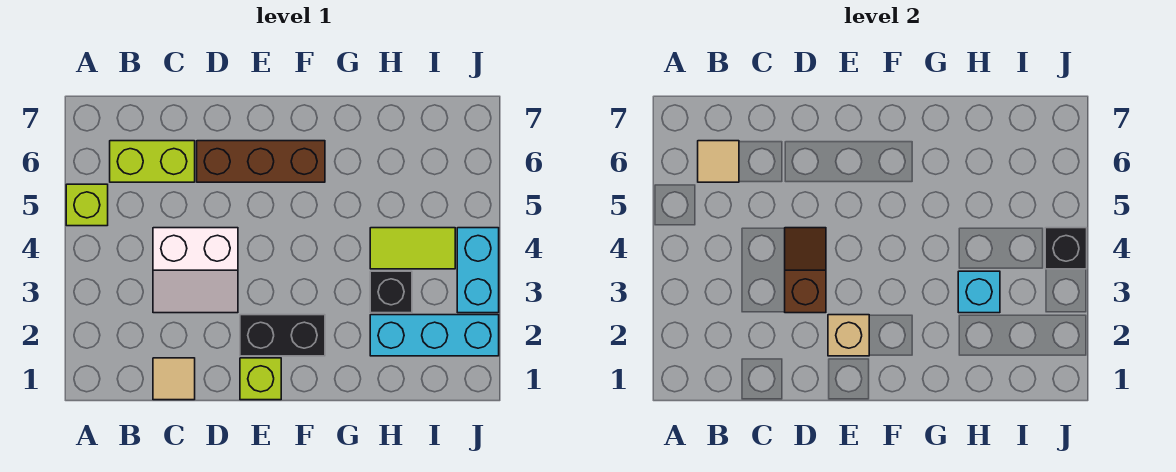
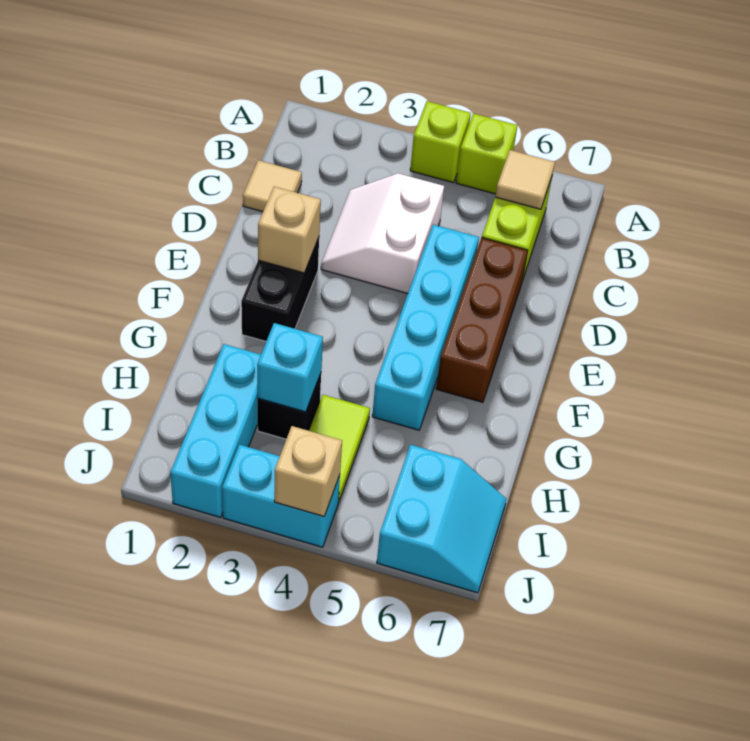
brown 1x2 slope [785,228,826,313] -> none
none -> cyan 1x4 brick [372,225,479,430]
lime 1x1 brick [240,358,281,400] -> lime 1x1 brick moved to [410,101,471,183]
none -> cyan 2x2 slope [377,445,506,593]
black 1x1 brick [1045,228,1087,269] -> tan 1x1 brick [274,426,342,517]

